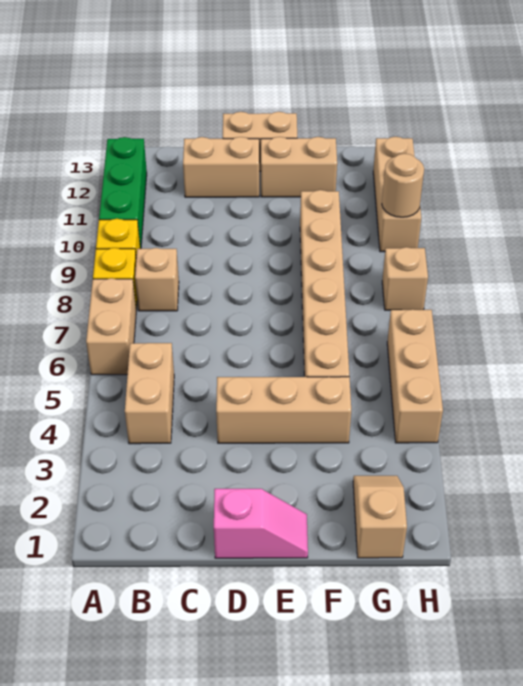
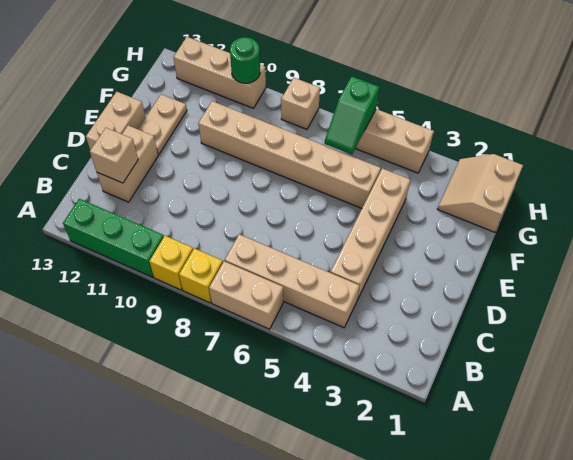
tan 1x2 brick [125,343,174,444] -> tan 1x4 brick [225,234,359,328]
tan 1x1 brick [135,248,179,311] -> tan 1x1 brick moved to [90,128,138,183]
pink 1x2 slope [214,489,308,558] -> none
tan 1x3 brick [216,377,351,443] -> tan 1x4 brick [330,168,410,300]
tan 1x2 brick [261,137,337,197] -> tan 1x2 plate [138,94,187,155]
tan 1x2 slope [353,476,407,558] -> tan 2x2 slope [438,154,523,232]
none -> green 1x2 slope [325,76,379,155]
tan 1x1 round brick [382,154,424,217] -> green 1x1 round brick [230,37,260,83]

